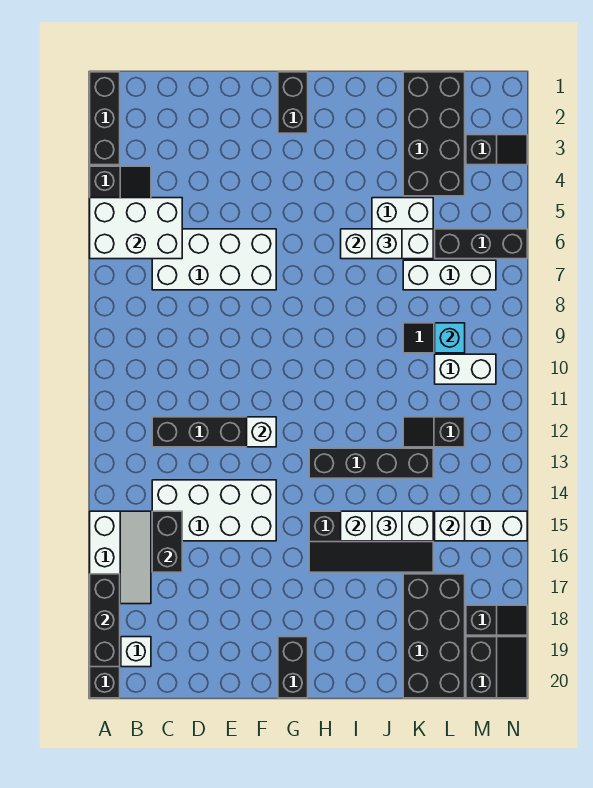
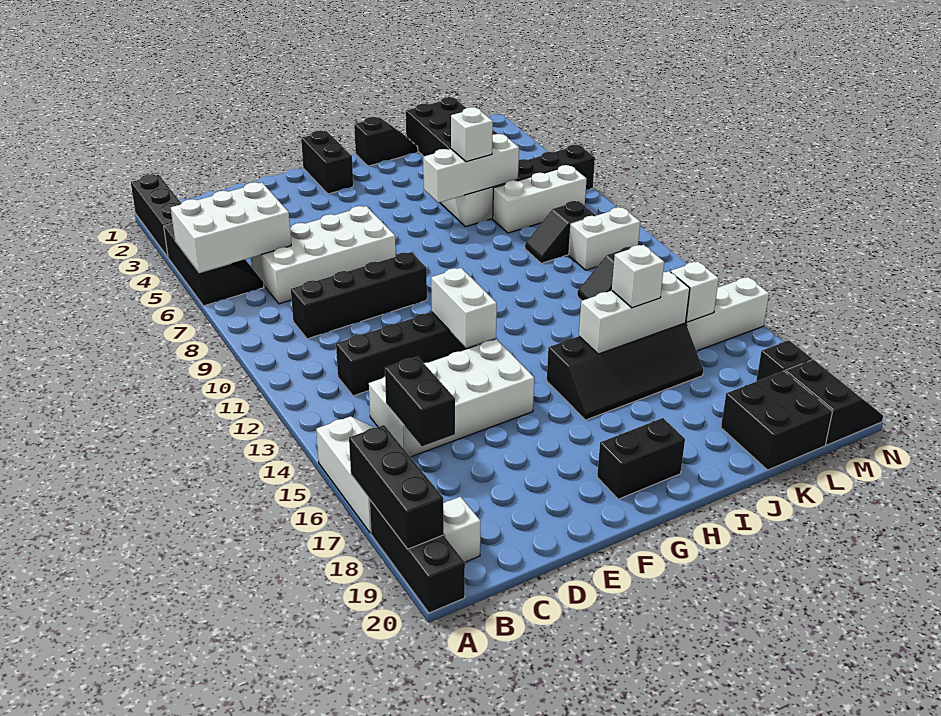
white 1x1 brick [247,417,276,447] -> white 1x2 brick [431,268,497,348]
black 1x2 brick [278,637,308,698] -> black 1x2 brick turned to [597,418,685,499]
black 1x4 brick [309,448,433,478] -> black 1x4 brick moved to [291,252,427,339]
black 2x4 brick [403,574,465,698] -> black 2x2 brick [721,371,832,470]
cyan 1x1 brick [435,323,465,353] -> none
black 1x2 slope [466,135,527,165] -> black 1x2 slope moved to [354,117,418,166]

